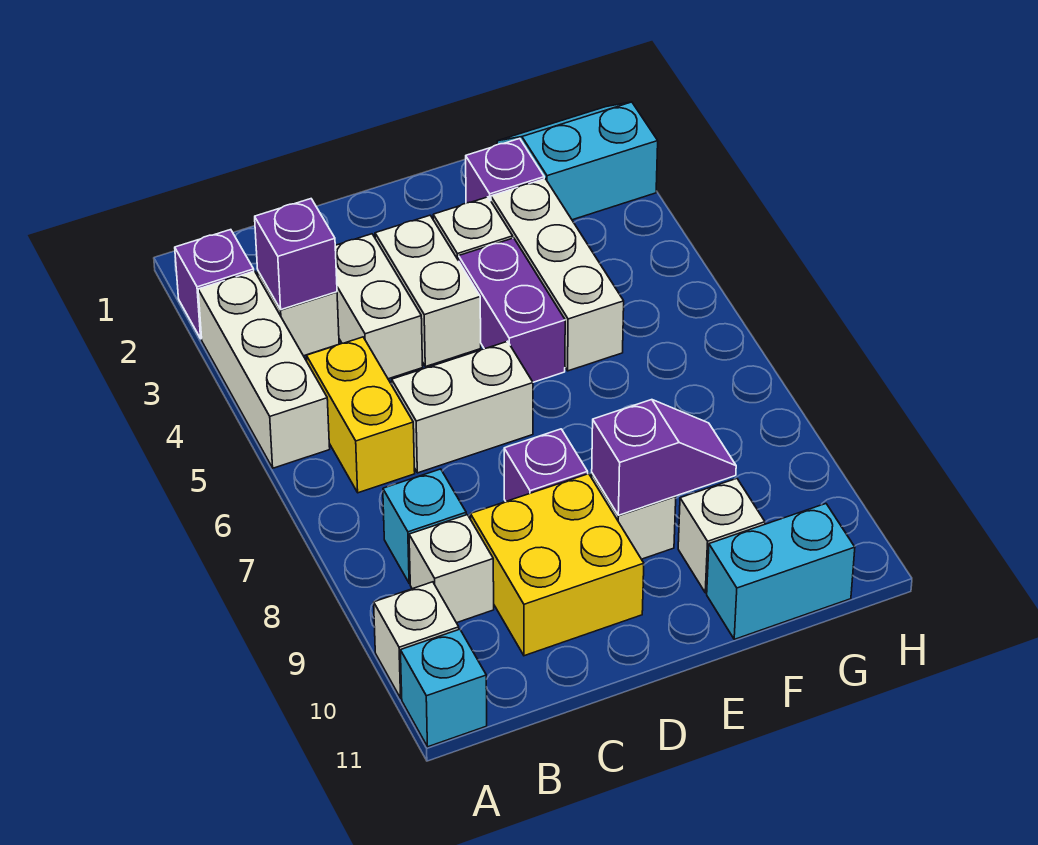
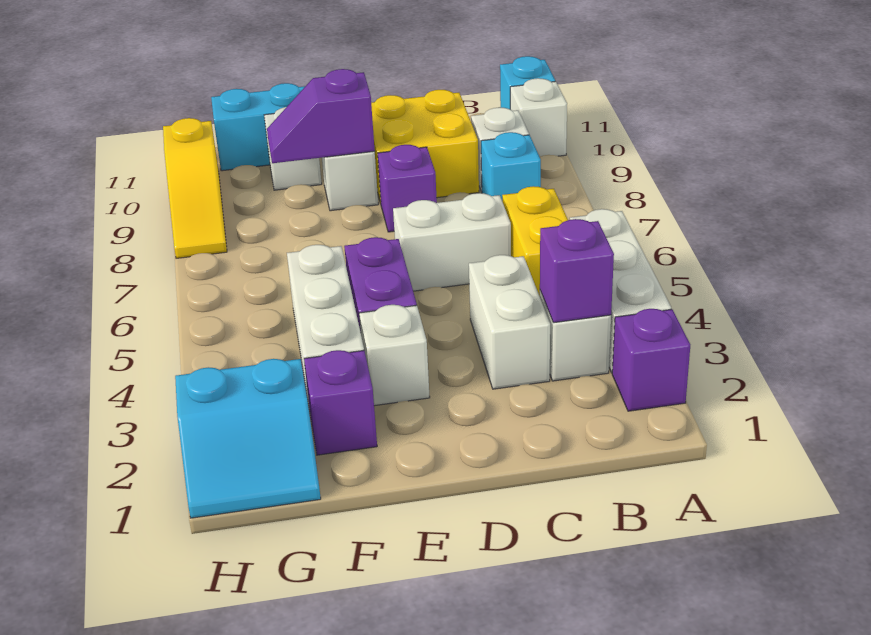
white 1x2 brick [375,215,481,367] -> none
none -> yellow 1x3 slope [163,118,227,258]

